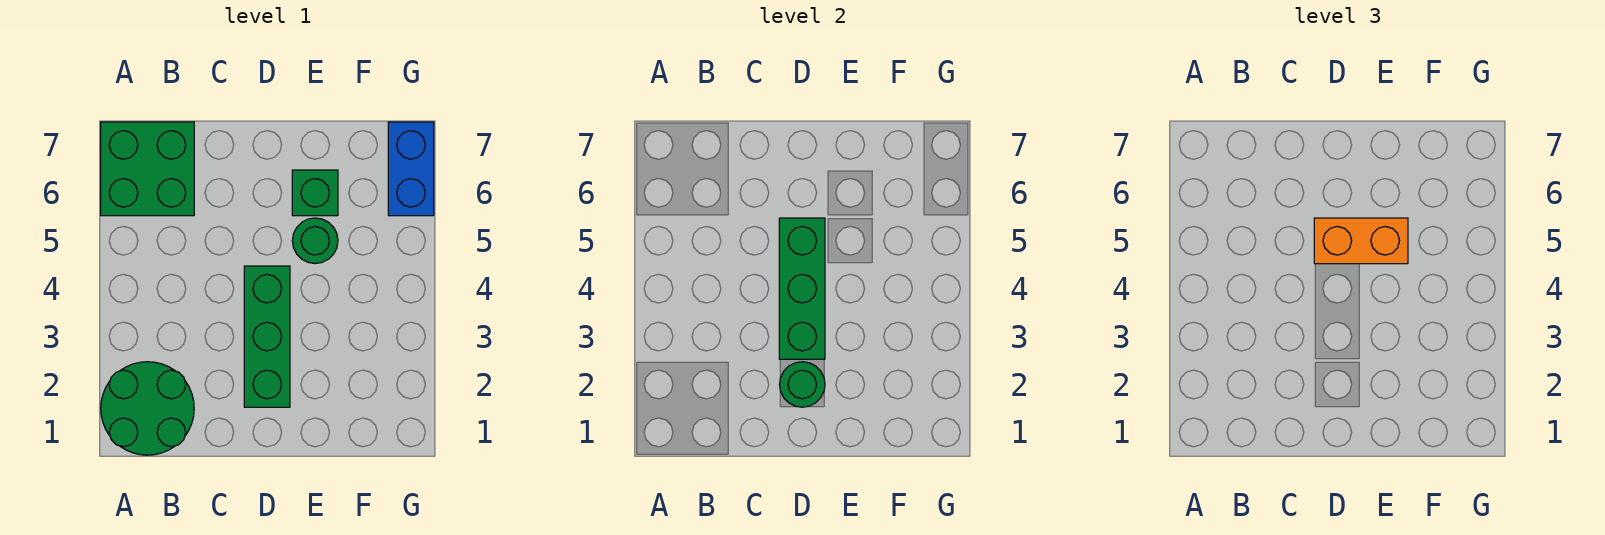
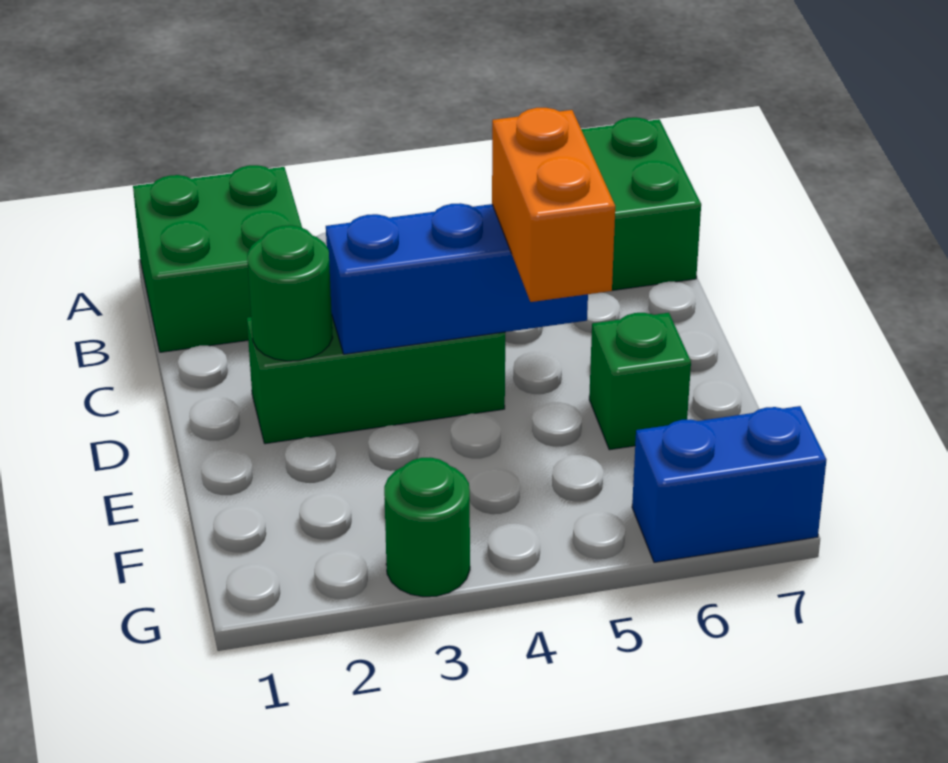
green 2x2 round brick [101,362,194,455] -> green 2x2 brick [133,165,302,352]
green 1x3 brick [779,218,825,359] -> blue 1x3 brick [326,203,588,354]
green 1x1 round brick [292,218,338,264] -> green 1x1 round brick moved to [384,457,470,597]

